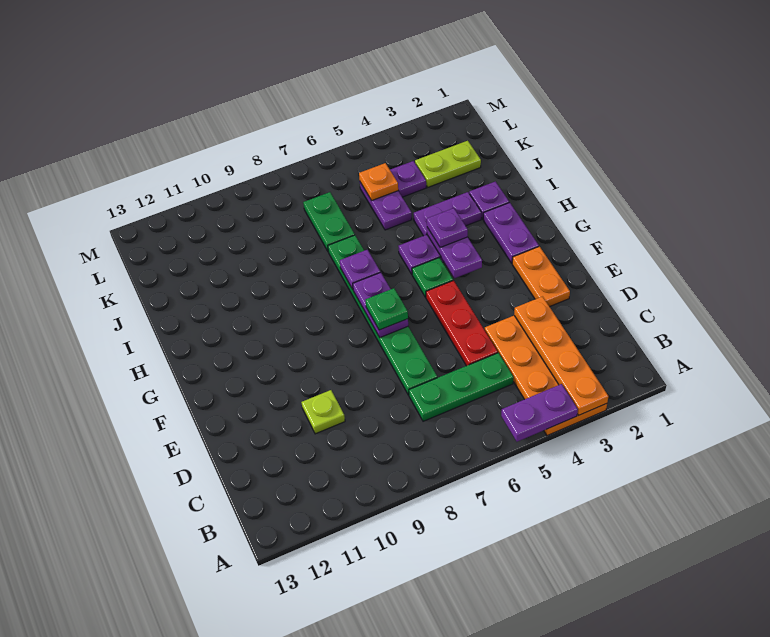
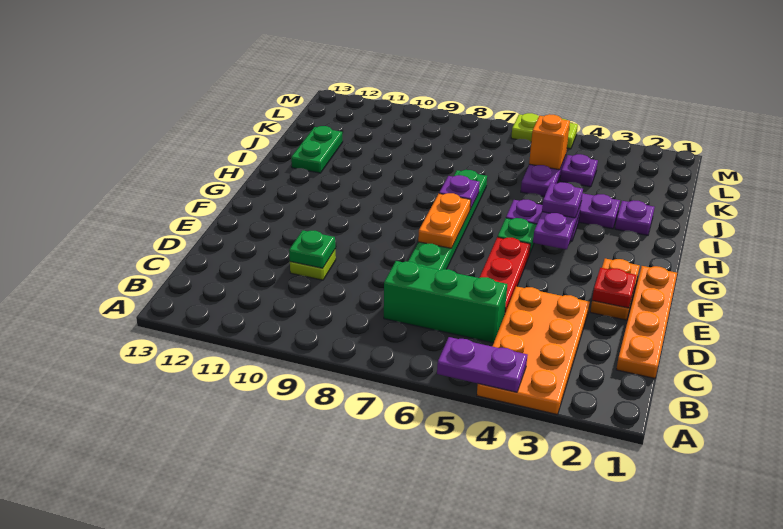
orange 1x4 plate [514,297,608,415] -> orange 1x4 plate moved to [616,266,677,378]
green 1x3 plate [409,353,514,421] -> green 1x3 brick [384,261,507,343]
none -> red 1x1 plate [592,268,636,308]
purple 1x2 plate [353,272,408,337] -> orange 1x2 plate [418,193,471,248]
green 1x1 plate [366,288,408,330] -> green 1x1 plate moved to [289,230,335,268]
purple 1x2 plate [483,203,539,263] -> none
green 1x2 plate [303,192,355,251] -> green 1x2 plate moved to [291,126,343,173]
lime 1x2 plate [415,141,481,187] -> lime 1x2 plate moved to [511,113,578,149]
orange 1x1 plate [359,163,398,200] -> orange 1x1 brick [529,114,570,170]

